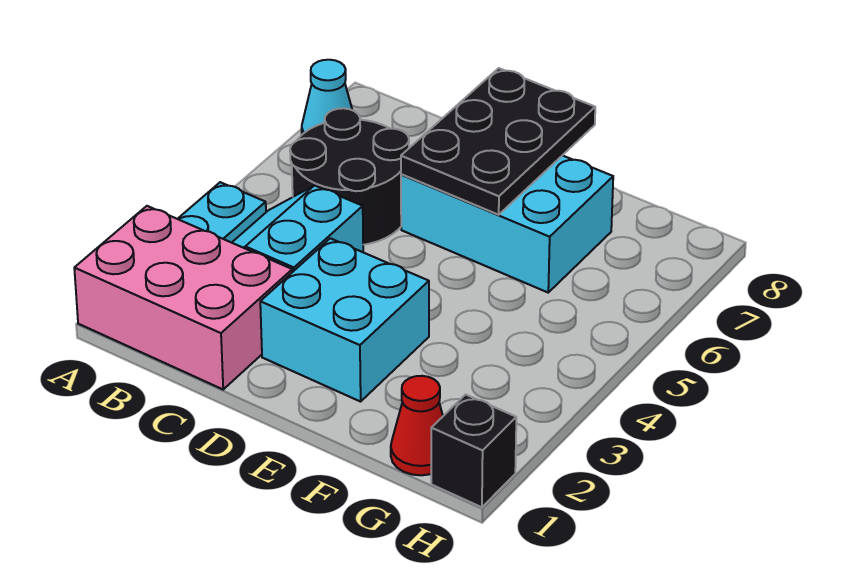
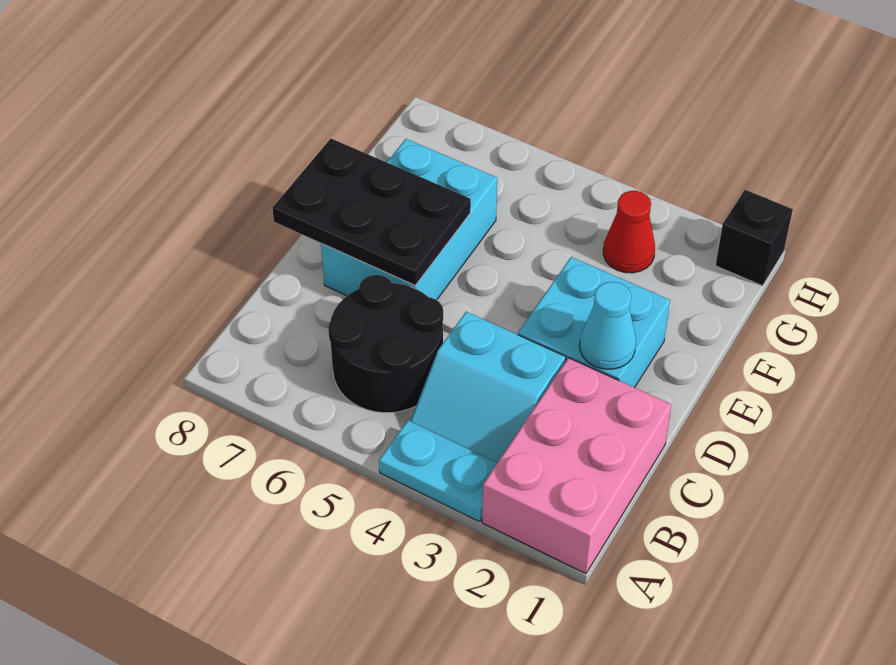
cyan 1x1 cone [302,60,352,134] -> cyan 1x1 cone moved to [580,282,636,369]
red 1x1 cone [391,376,443,475] -> red 1x1 cone moved to [603,191,655,273]

